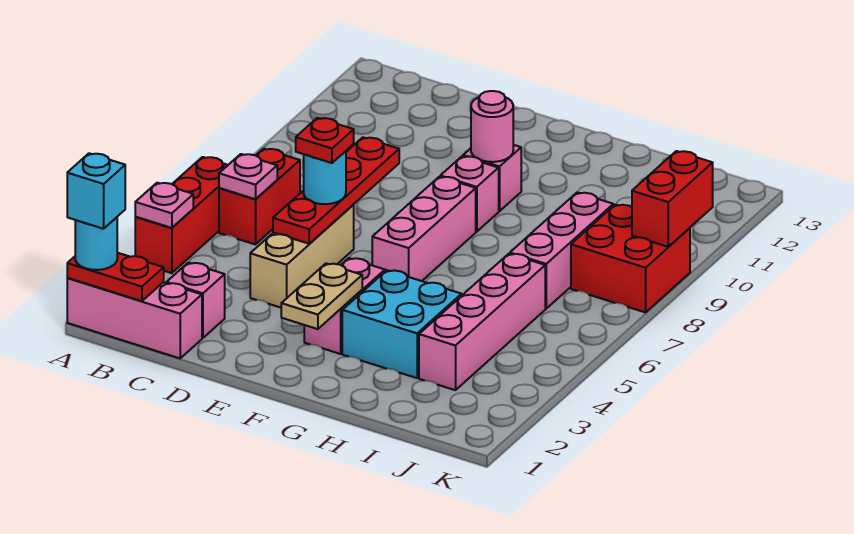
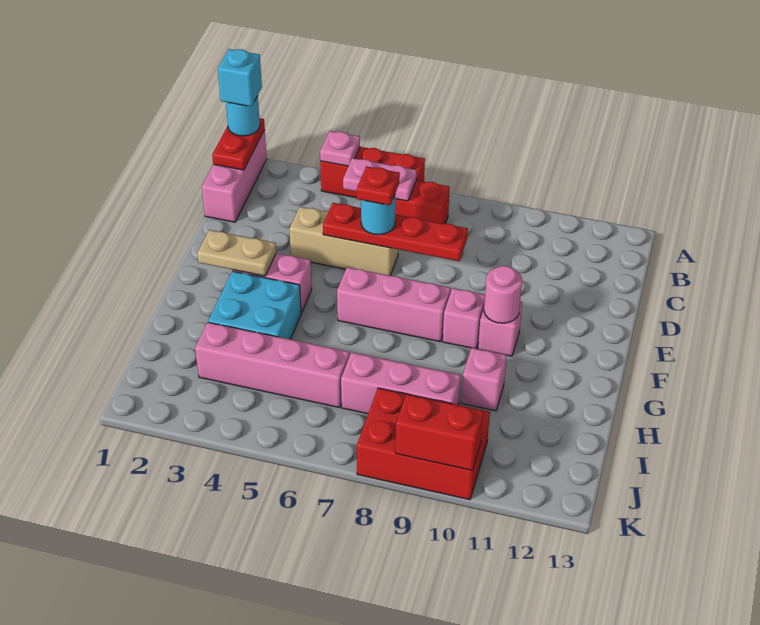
pink 1x1 plate [219,154,277,199] -> pink 1x2 plate [343,158,417,201]
pink 1x1 brick [167,263,225,338] -> pink 1x1 brick moved to [461,348,507,411]
red 2x2 brick [571,205,690,312] -> red 2x3 brick [357,388,490,500]

